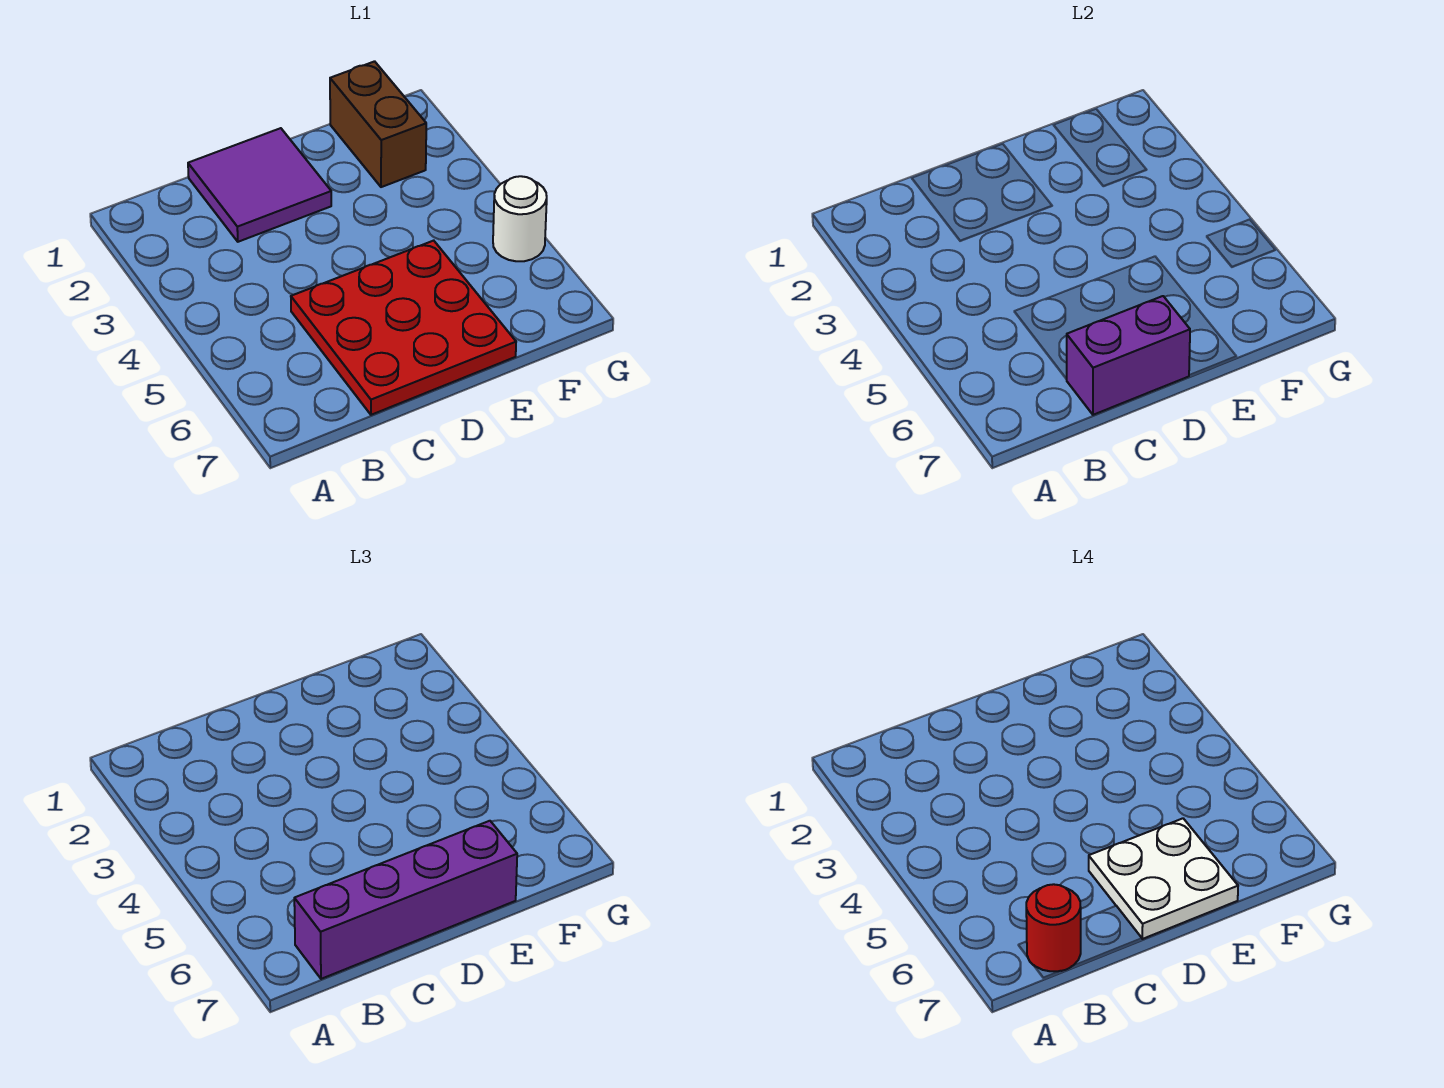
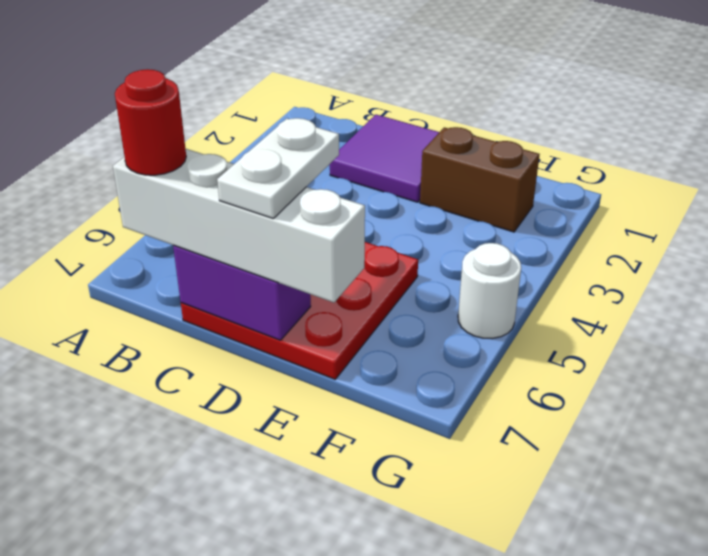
purple 1x4 brick [294,821,517,979] -> white 1x4 brick [113,149,365,303]
white 2x2 plate [1089,818,1238,939] -> white 1x2 plate [217,118,339,219]
brown 1x2 brick [330,61,426,187] -> brown 1x2 brick turned to [420,127,540,232]

